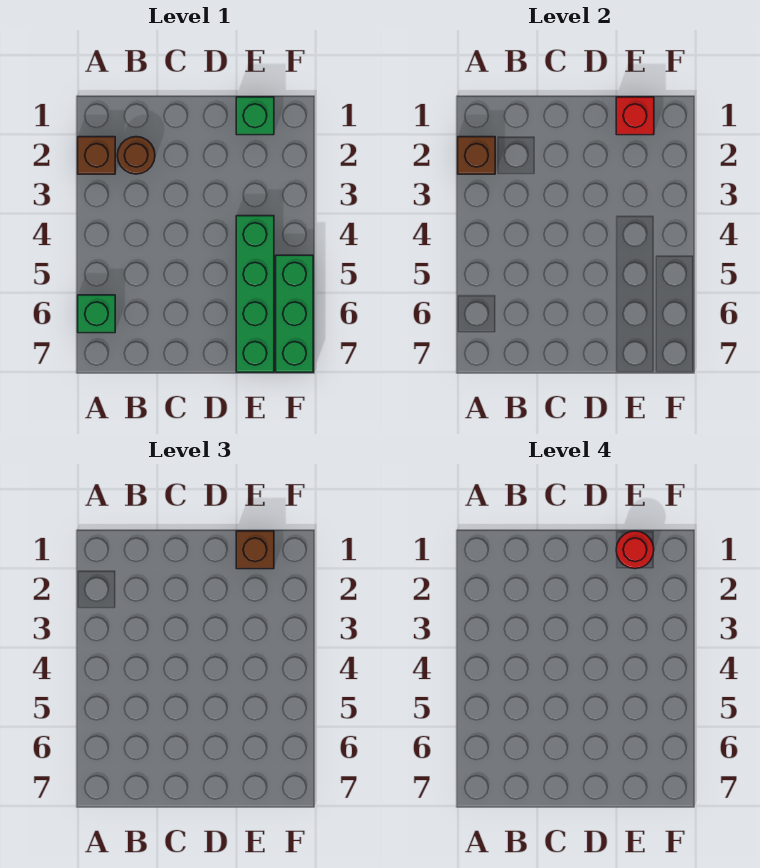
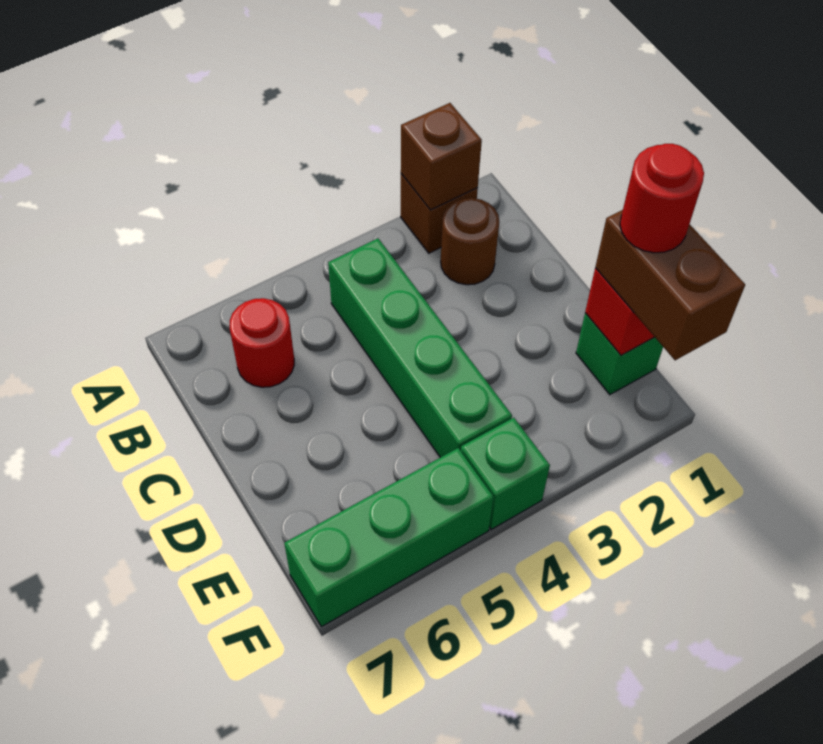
green 1x1 brick [78,295,115,333] -> green 1x1 brick moved to [461,418,550,529]
none -> red 1x1 round brick [230,298,294,387]
brown 1x1 brick [236,531,274,569] -> brown 1x2 brick [595,210,745,360]
green 1x4 brick [236,216,274,372] -> green 1x4 brick turned to [328,239,512,457]

